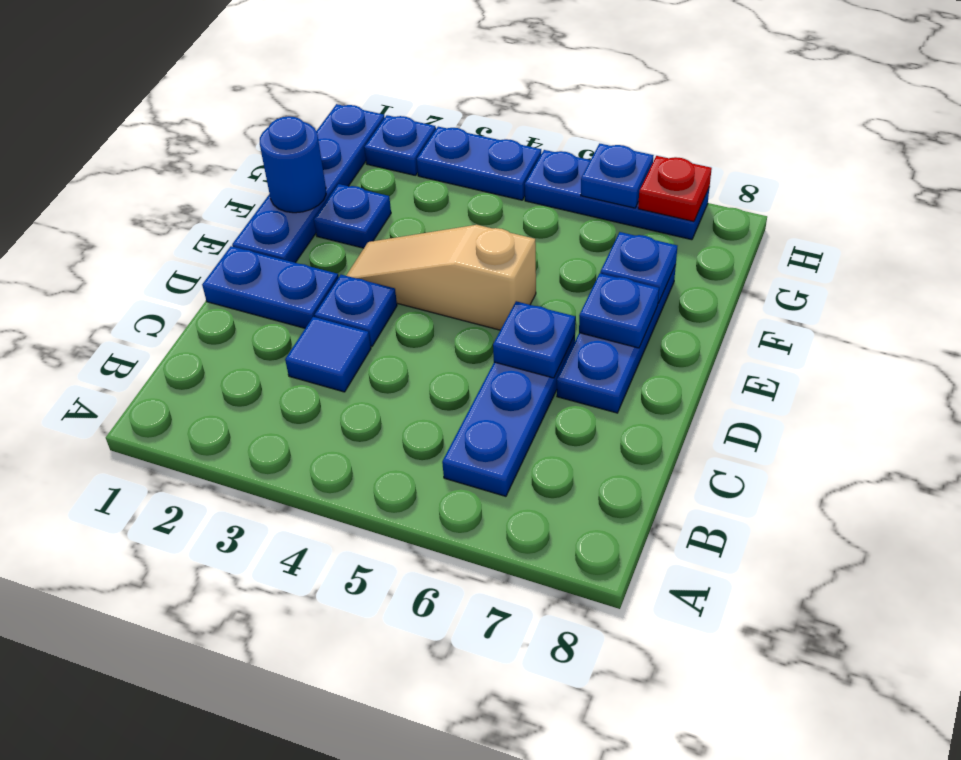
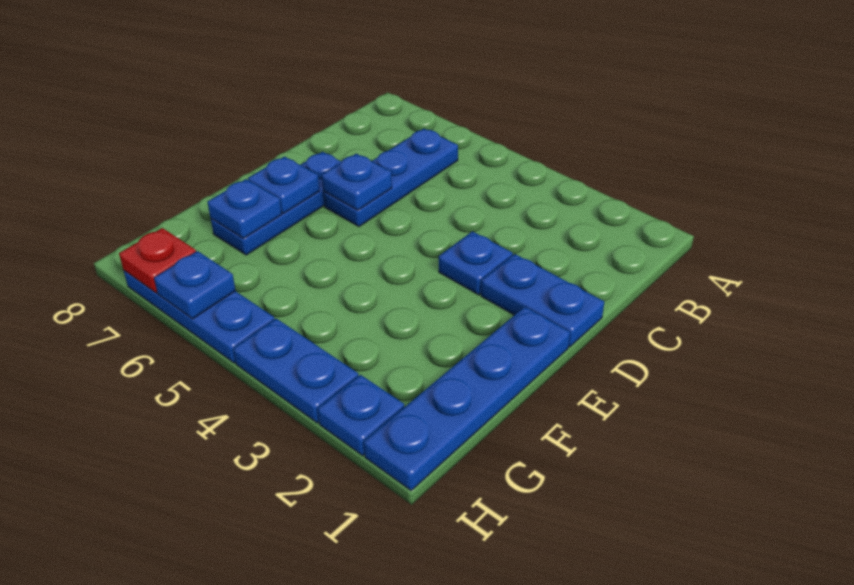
blue 1x1 tile [285,317,371,392] -> none
tan 1x3 slope [346,225,536,330] -> none
blue 1x1 round brick [260,116,326,213] -> none
blue 1x1 plate [314,184,391,248] -> none

